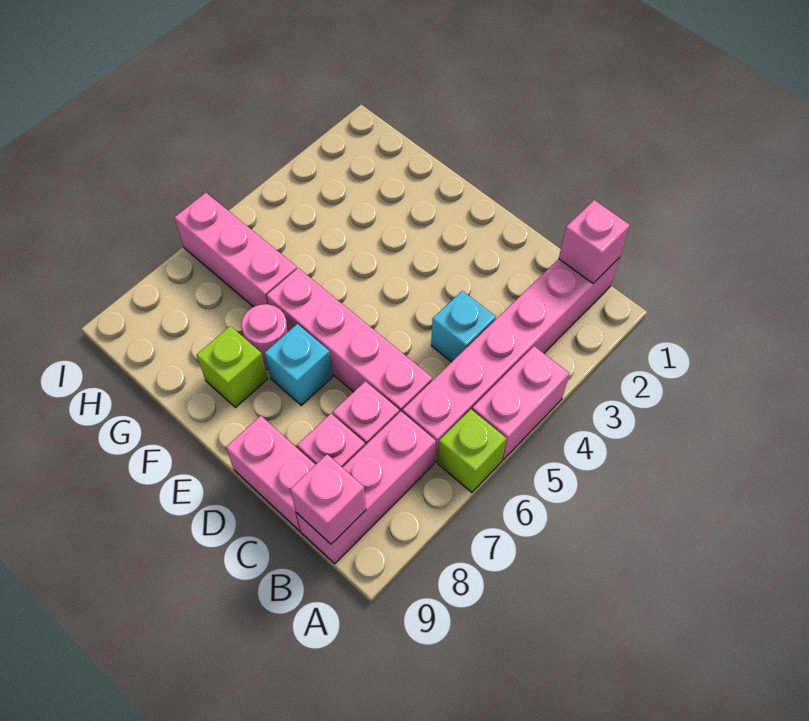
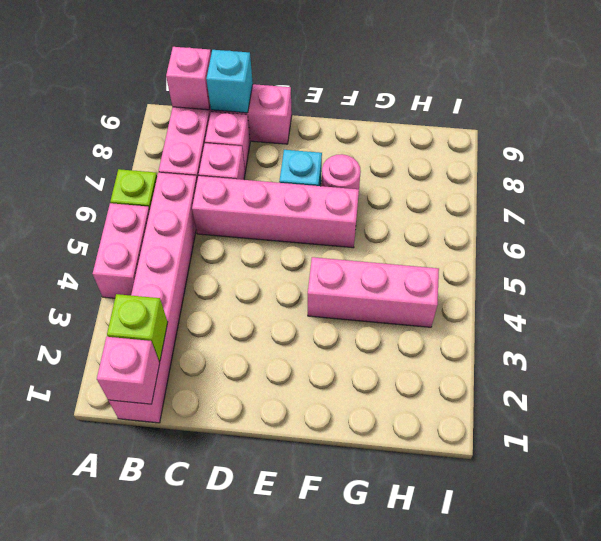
cyan 1x1 brick [431,291,496,362] -> cyan 1x1 brick moved to [206,50,253,113]
lime 1x1 brick [197,326,268,408] -> lime 1x1 brick moved to [107,294,168,361]
pink 1x3 brick [174,193,297,307] -> pink 1x3 brick moved to [308,257,439,327]

